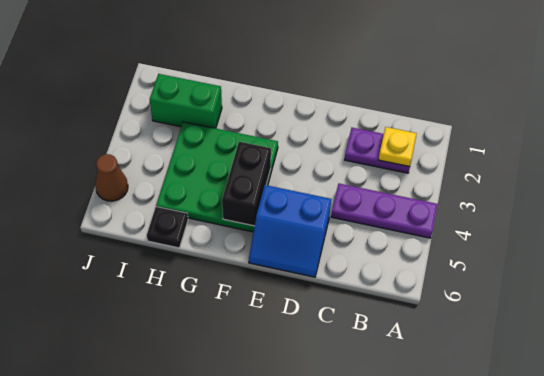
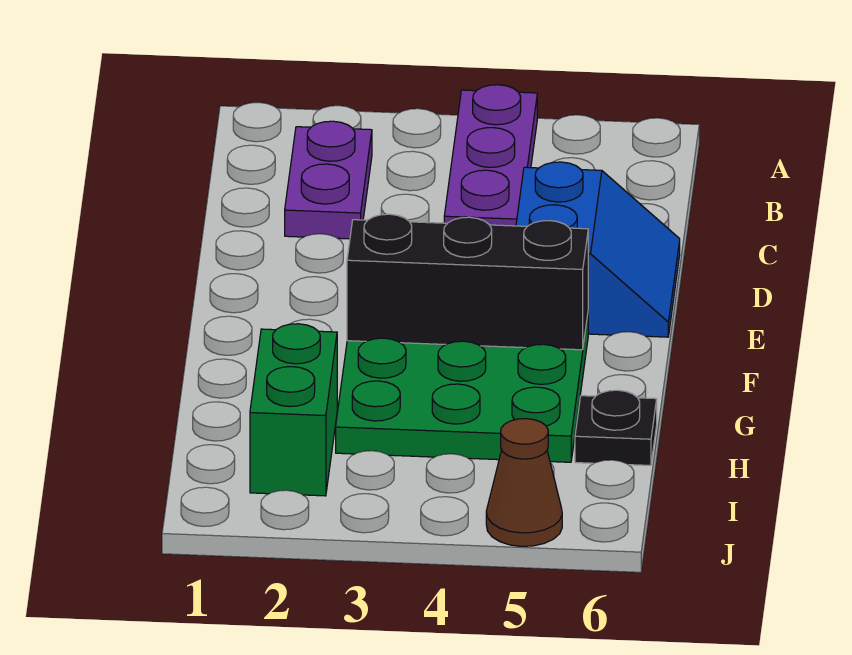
yellow 1x1 plate [378,127,417,167] -> none
black 1x2 brick [222,142,271,226] -> black 1x3 brick [347,214,588,350]

